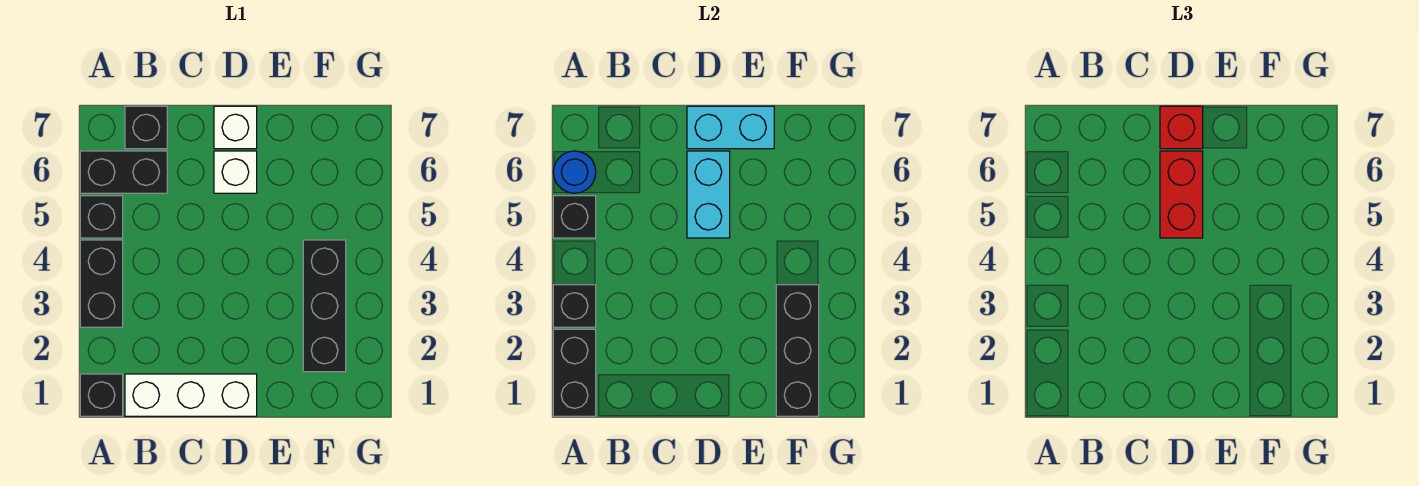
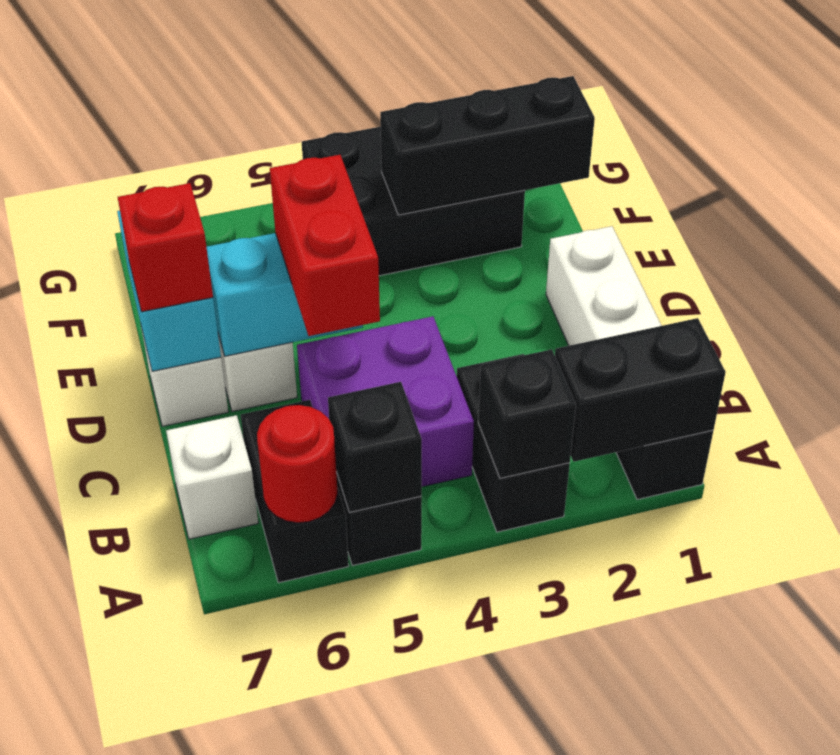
black 1x2 brick [80,240,123,327] -> black 1x2 brick turned to [457,354,570,532]
blue 1x1 round brick [553,151,596,193] -> red 1x1 round brick [257,405,338,523]
none -> purple 2x2 brick [297,316,474,487]
black 1x1 brick [125,106,167,149] -> white 1x1 brick [166,415,258,539]
red 1x2 brick [1160,151,1203,238] -> red 1x2 brick turned to [270,155,380,336]
black 1x3 brick [303,240,346,372] -> black 2x3 brick [302,127,525,276]

